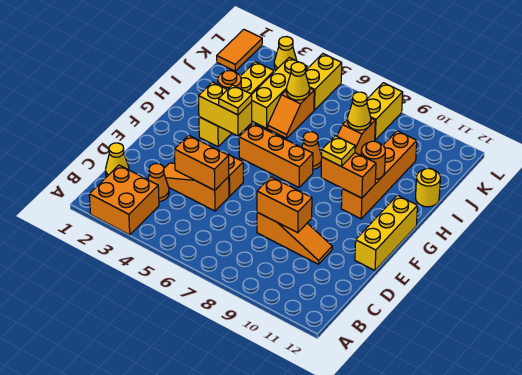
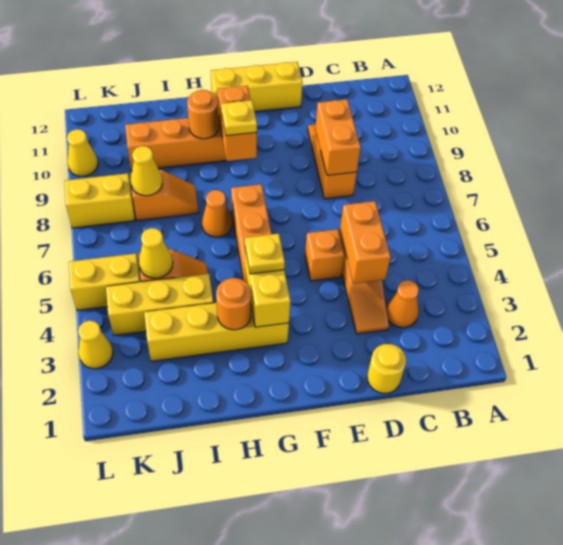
orange 2x2 brick [89,165,159,235] -> none
yellow 1x1 cone [105,143,129,176] -> yellow 1x1 cone moved to [67,129,98,176]
yellow 1x1 round brick [416,169,440,207] -> yellow 1x1 round brick moved to [367,344,406,393]
orange 1x2 tile [217,30,262,71] -> none

